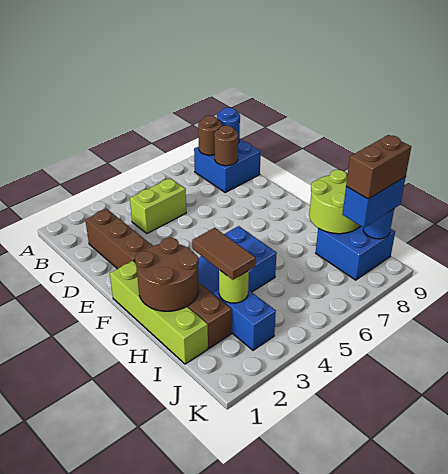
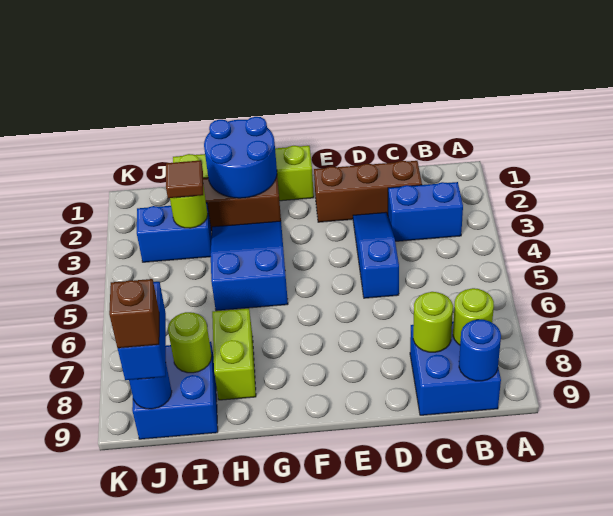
none -> blue 1x2 brick [388,182,463,241]
brown 1x1 round brick [198,116,222,155] -> lime 1x1 round brick [453,288,494,345]
lime 1x2 brick [130,178,186,233] -> lime 1x2 brick moved to [212,308,256,400]
brown 1x1 round brick [214,125,238,166] -> lime 1x1 round brick [413,292,453,352]
none -> blue 1x3 slope [353,212,399,298]
brown 2x2 round brick [135,238,199,311] -> blue 2x2 round brick [204,117,277,198]
brown 1x2 tile [192,228,256,280] -> brown 1x1 tile [166,160,203,198]
lime 2x2 round brick [309,170,360,234] -> lime 1x1 round brick [168,312,212,373]
brown 1x2 brick [346,135,411,199] -> brown 1x1 brick [109,279,159,348]

